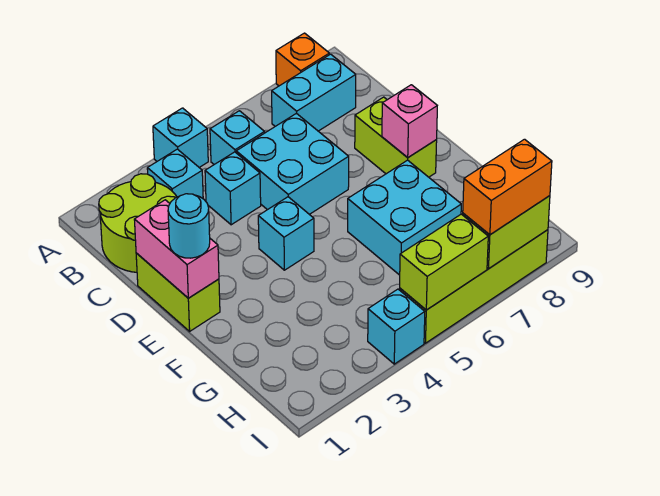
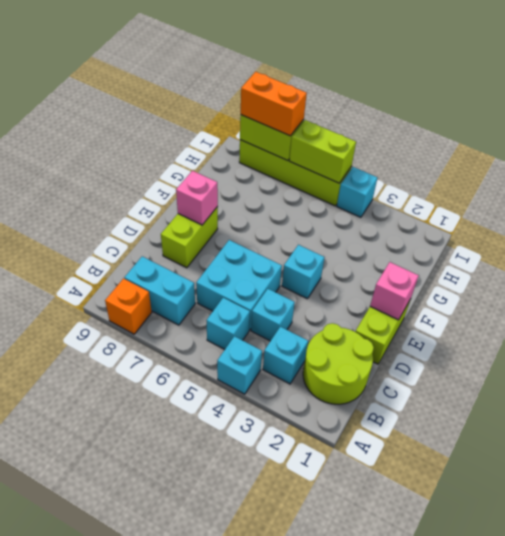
pink 1x2 brick [134,200,219,298] -> pink 1x1 brick [370,262,419,320]
cyan 1x1 round brick [168,194,210,258] -> none
cyan 2x2 brick [348,160,461,275] -> none

